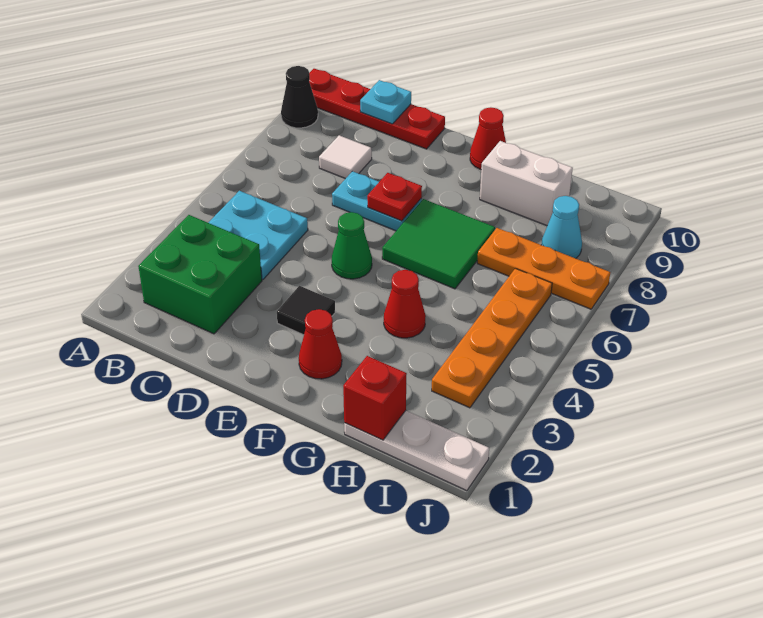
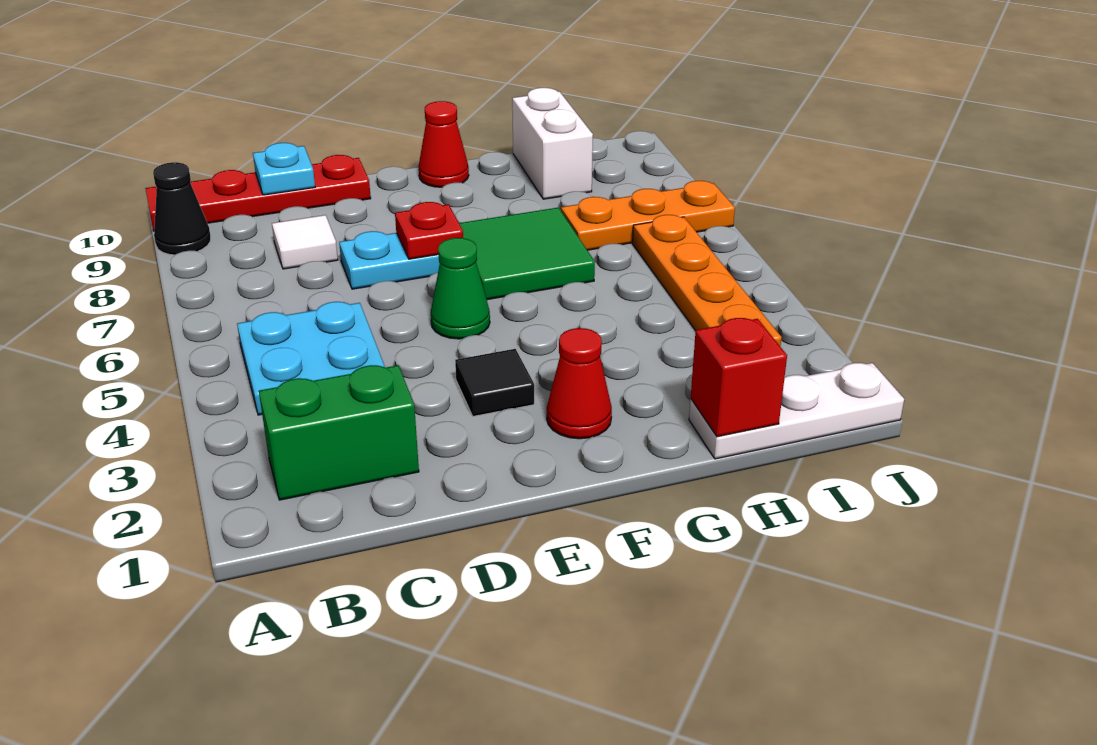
green 2x2 brick [138,215,262,334] -> green 1x2 brick [259,365,419,500]
red 1x1 cone [384,270,426,338] -> none
white 1x2 brick [480,141,573,226] -> white 1x2 brick turned to [512,88,593,199]
cyan 1x1 cone [542,196,582,258] -> none

